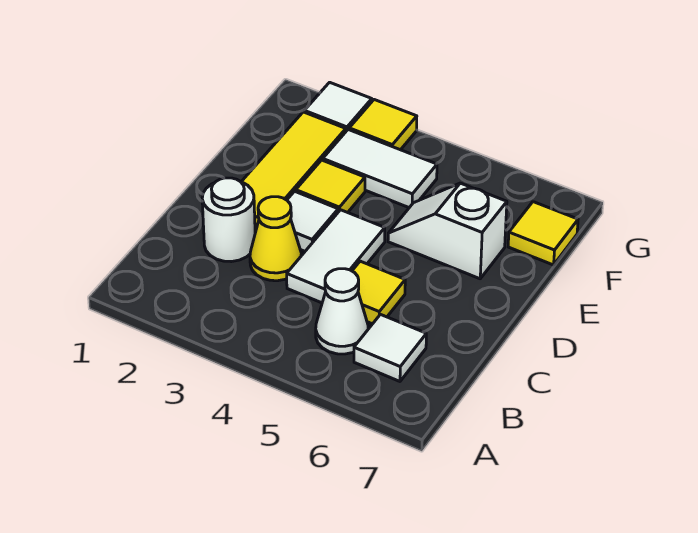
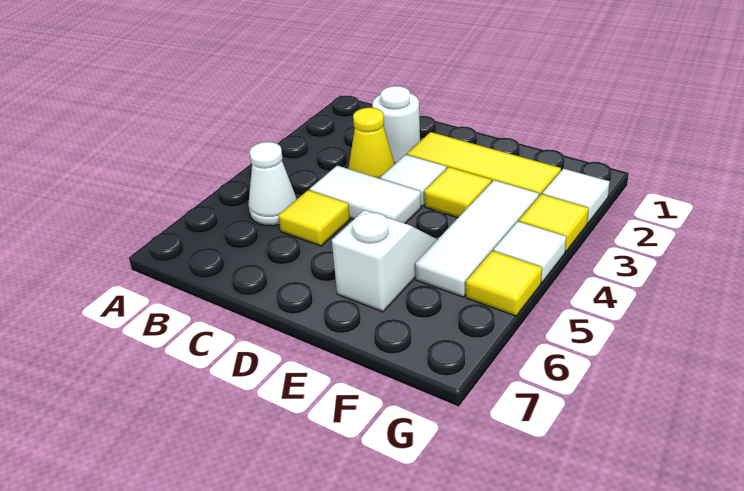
white 1x1 tile [354,315,426,381] -> white 1x1 tile moved to [493,221,566,283]
white 1x2 tile [323,130,437,208] -> white 1x3 tile [415,180,539,297]
yellow 1x1 tile [508,202,578,265] -> yellow 1x1 tile moved to [466,251,542,316]

